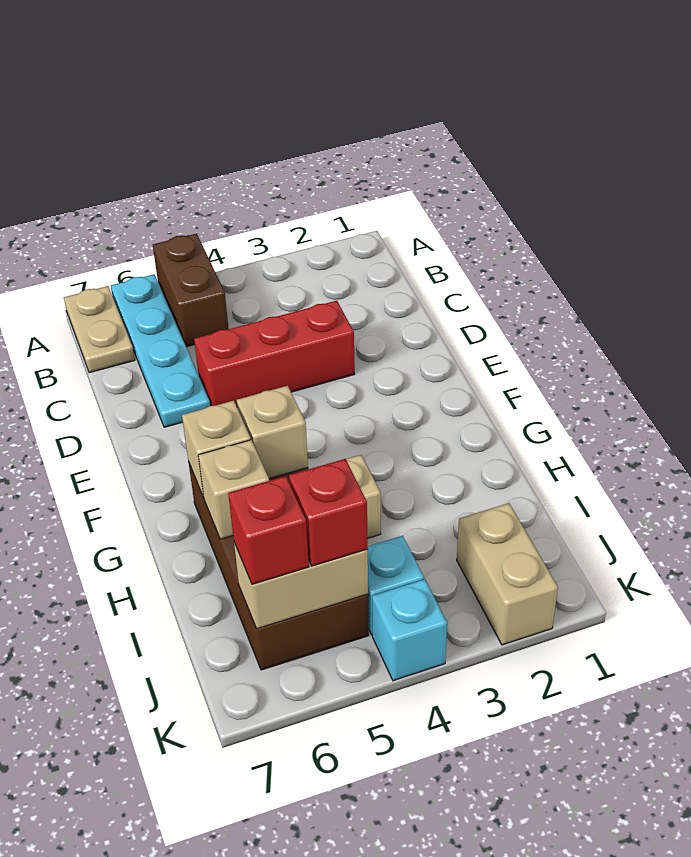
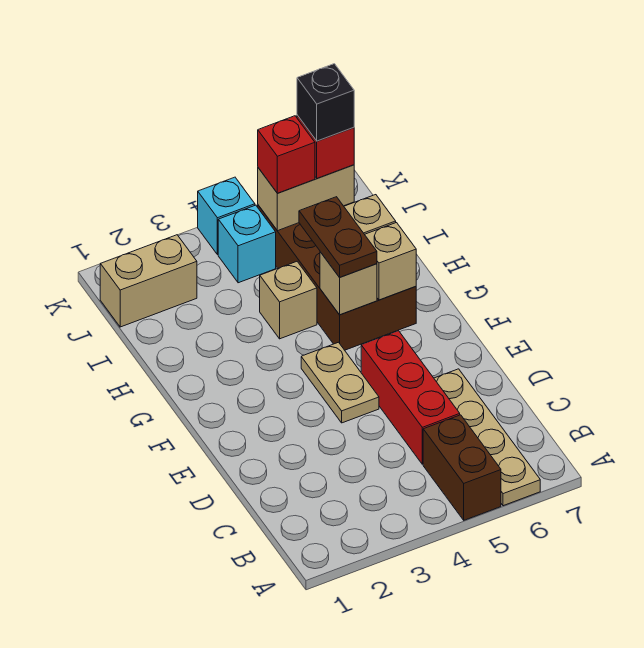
cyan 1x4 plate [111,274,210,427] -> tan 1x4 plate [434,369,540,506]
tan 1x2 plate [64,286,135,373] -> tan 1x2 plate moved to [301,342,379,423]
red 1x3 brick [194,301,355,406] -> red 1x3 brick turned to [361,331,460,464]
none -> brown 1x2 plate [299,197,377,277]
tan 1x2 brick [457,503,558,645] -> tan 1x2 brick turned to [100,235,197,327]
none -> black 1x1 brick [297,64,354,141]

